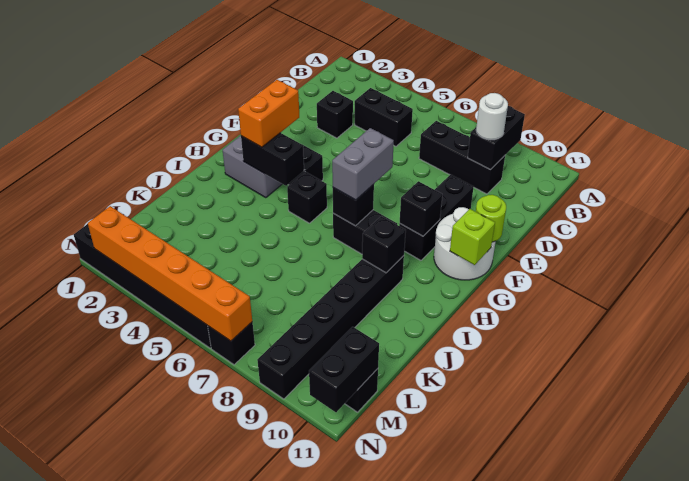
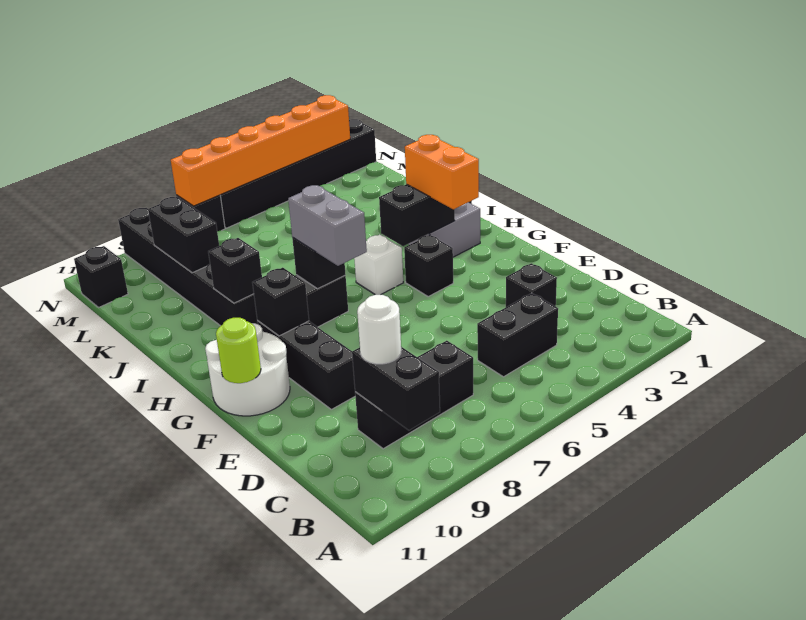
lime 1x1 brick [450,209,495,265] -> none
black 1x1 brick [287,172,327,223] -> white 1x1 brick [354,235,403,295]
black 1x2 brick [309,327,379,412] -> black 1x2 brick moved to [148,197,219,273]

